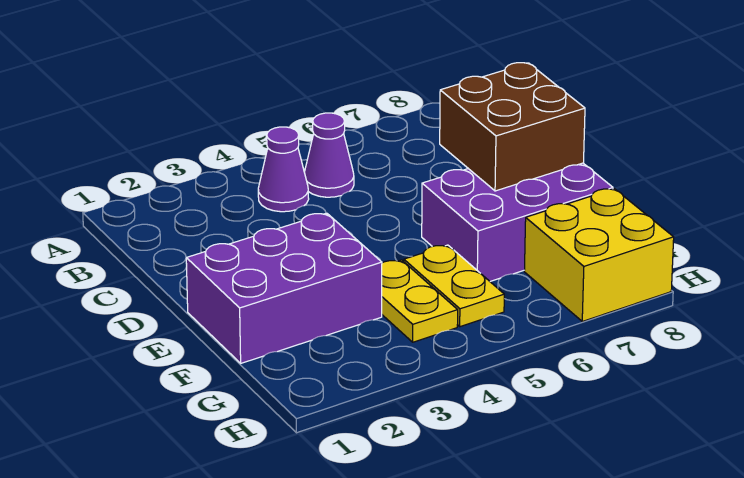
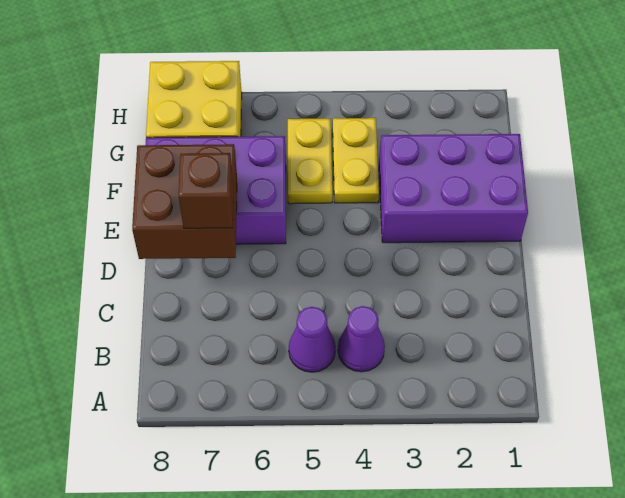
none -> brown 1x1 brick [178,153,233,228]

